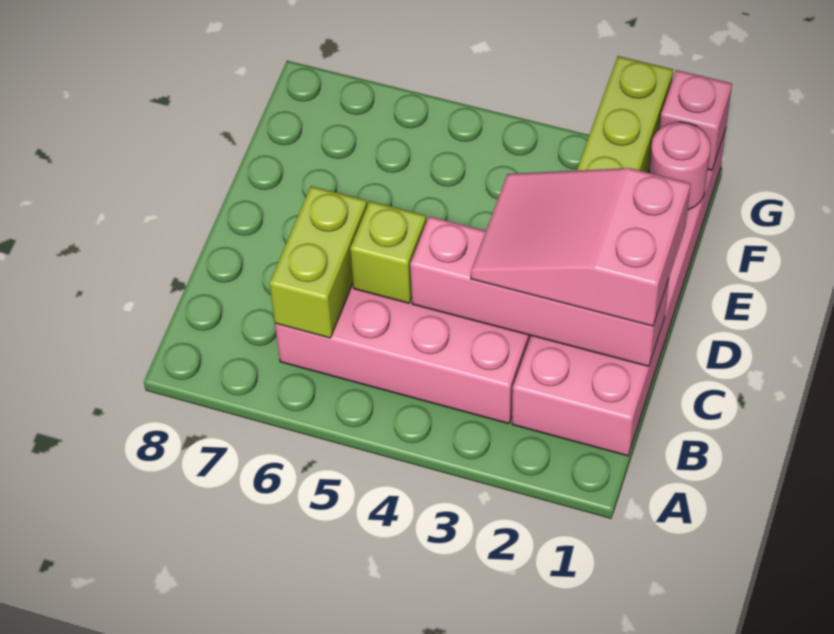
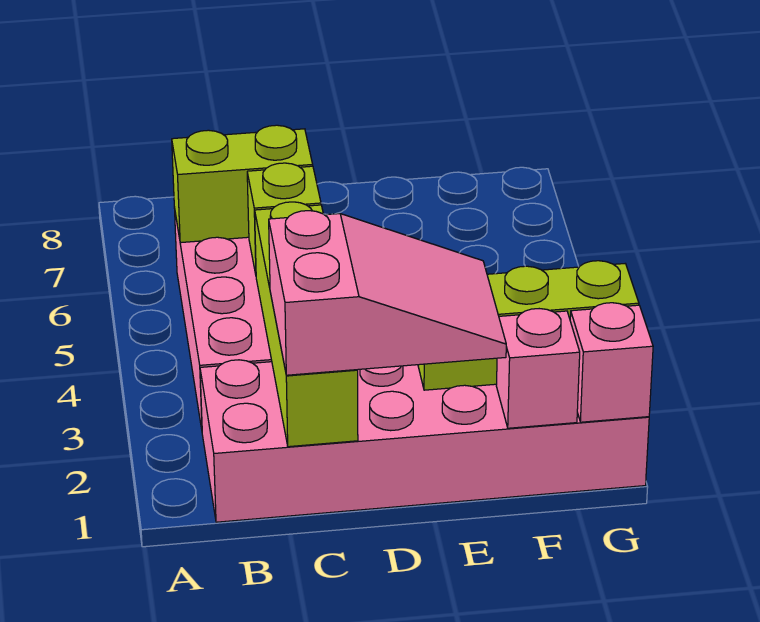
pink 1x4 brick [410,216,669,366] -> lime 1x4 brick [255,202,358,447]
pink 2x3 slope [471,168,691,326] -> pink 2x3 slope turned to [269,211,506,375]
pink 1x1 round brick [649,122,710,210] -> pink 1x1 brick [496,309,580,428]

